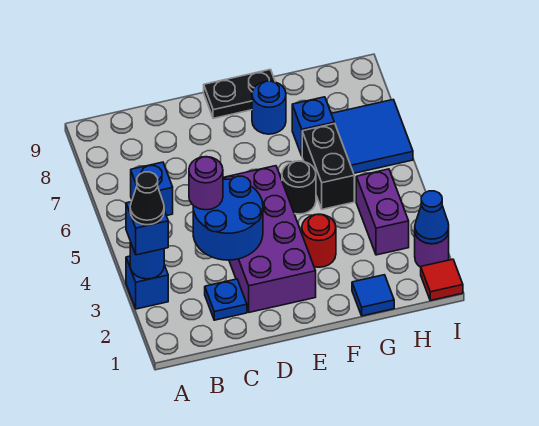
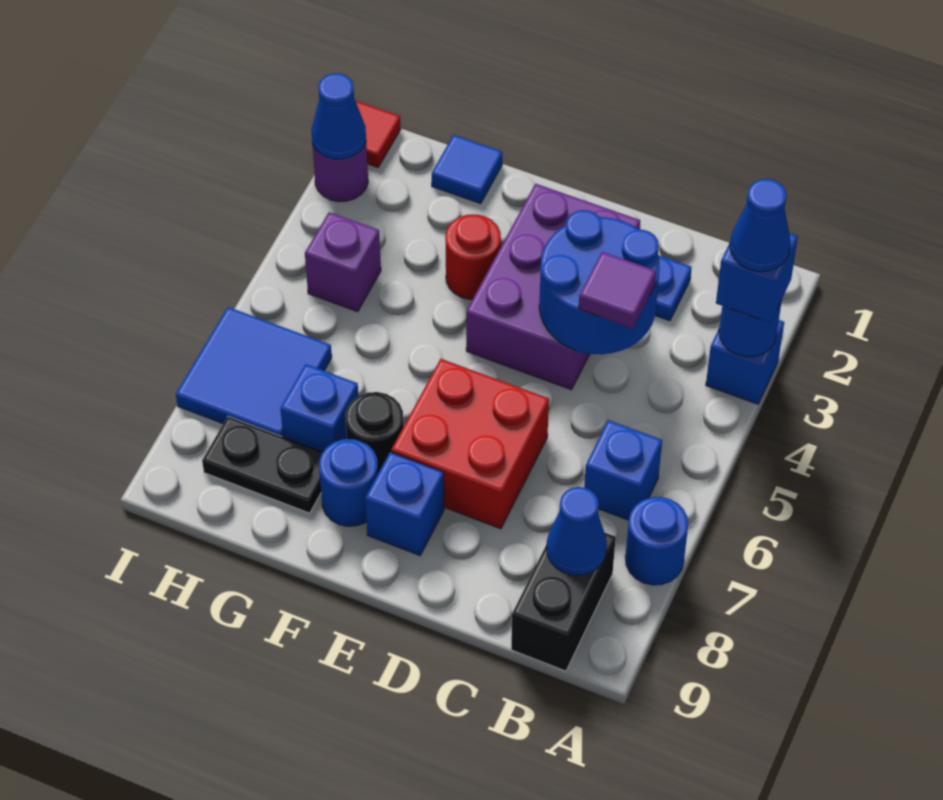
black 1x1 cone [130,172,164,225] -> blue 1x1 cone [730,179,791,272]
none -> blue 1x1 round brick [625,497,688,585]
none -> blue 1x1 cone [547,487,607,575]
purple 1x1 round brick [189,157,223,210] -> purple 1x1 tile [579,252,656,328]
purple 2x4 brick [223,166,316,312] -> purple 2x3 brick [466,184,640,390]
none -> red 2x2 brick [391,359,549,529]
none -> blue 1x1 brick [365,452,444,555]
black 1x2 plate [204,69,275,118] -> black 1x2 plate moved to [202,416,322,513]
black 1x1 round brick [282,161,316,214] -> black 1x1 round brick moved to [345,392,404,473]
black 1x2 brick [302,123,354,209] -> black 1x2 brick moved to [511,533,616,671]
purple 1x2 brick [356,169,409,255] -> purple 1x1 brick [305,212,381,312]

